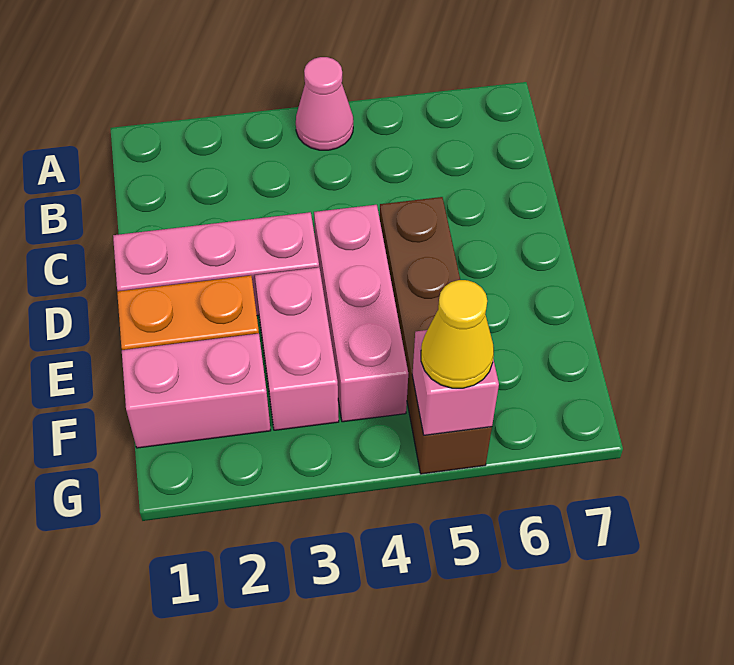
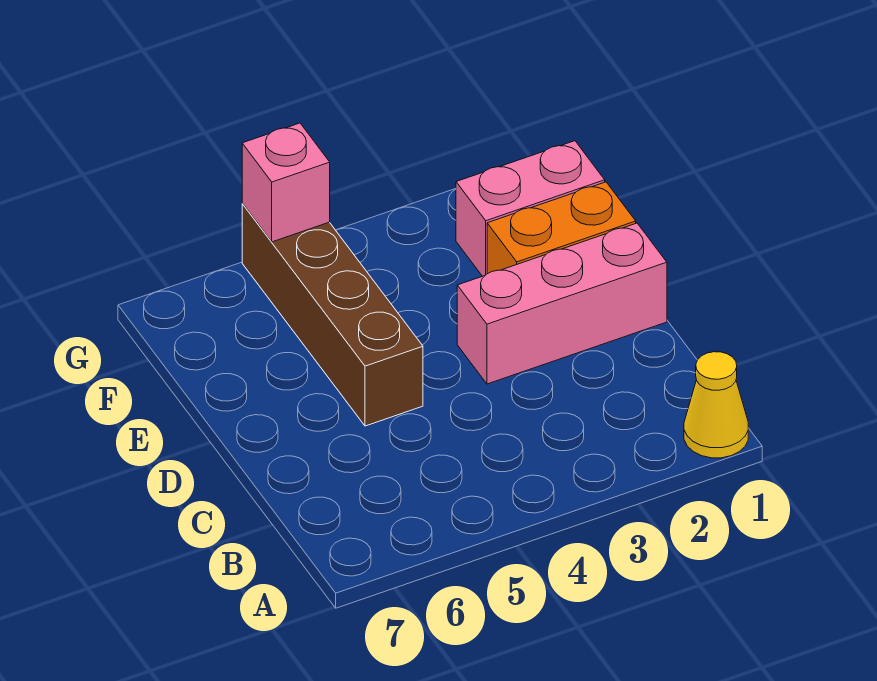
pink 1x1 cone [296,57,353,150] -> none
pink 1x3 brick [314,205,408,422] -> none
pink 1x2 brick [255,267,339,430] -> none
yellow 1x1 cone [421,280,494,388] -> yellow 1x1 cone moved to [684,352,748,458]

